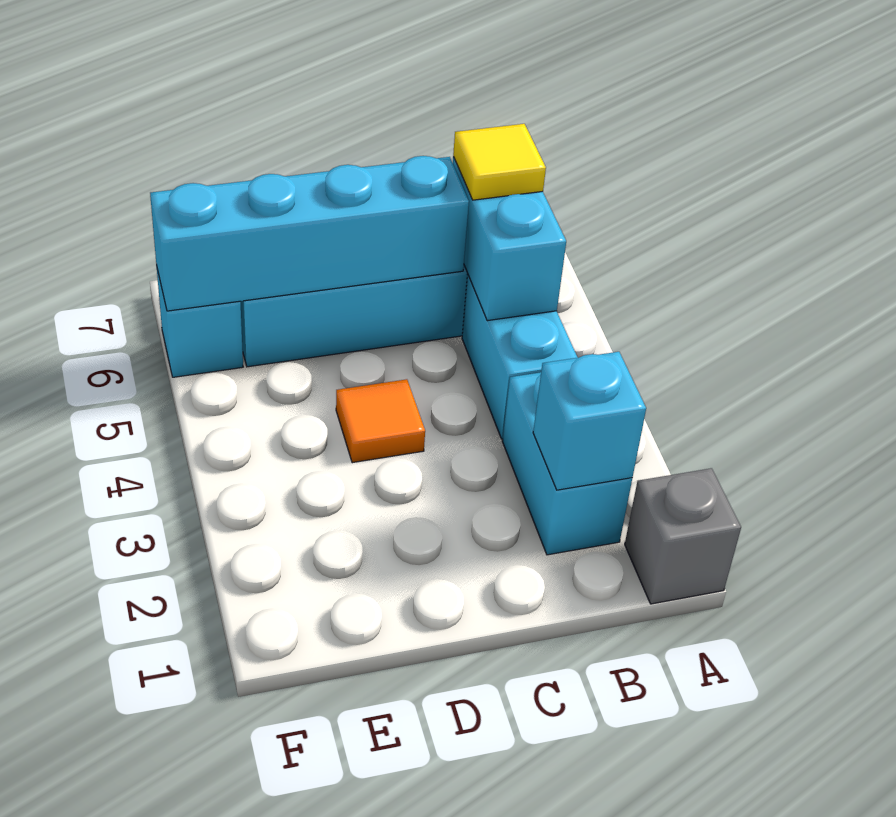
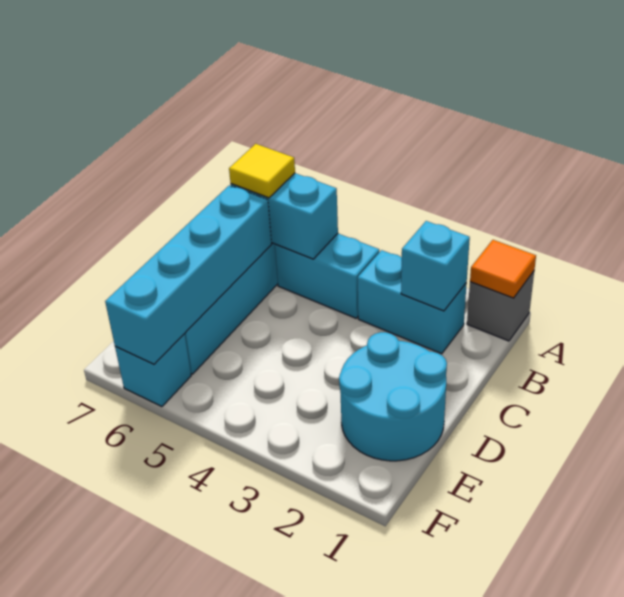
none -> cyan 2x2 round brick [339,332,447,461]
orange 1x1 tile [336,379,425,463] -> orange 1x1 tile moved to [470,240,536,298]

